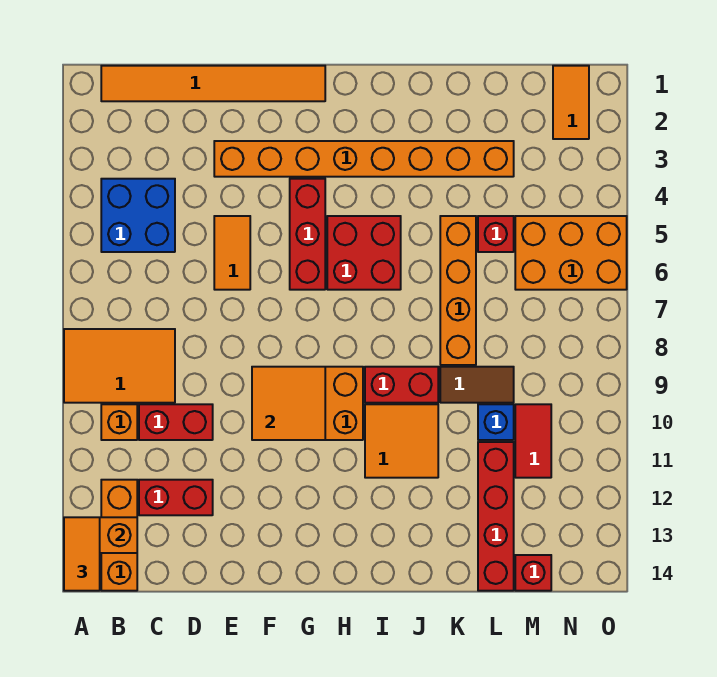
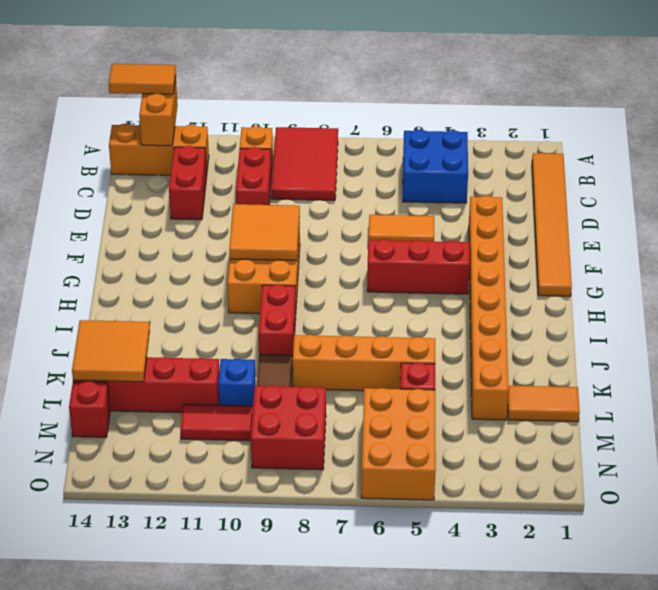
orange 2x3 tile [64,329,175,403] -> red 2x3 tile [271,127,338,200]
red 2x2 brick [327,216,401,290] -> red 2x2 brick moved to [251,386,326,470]
orange 2x2 tile [365,404,438,478] -> orange 2x2 tile moved to [72,320,150,382]
orange 1x2 tile [553,66,589,139] -> orange 1x2 tile moved to [507,386,580,422]

